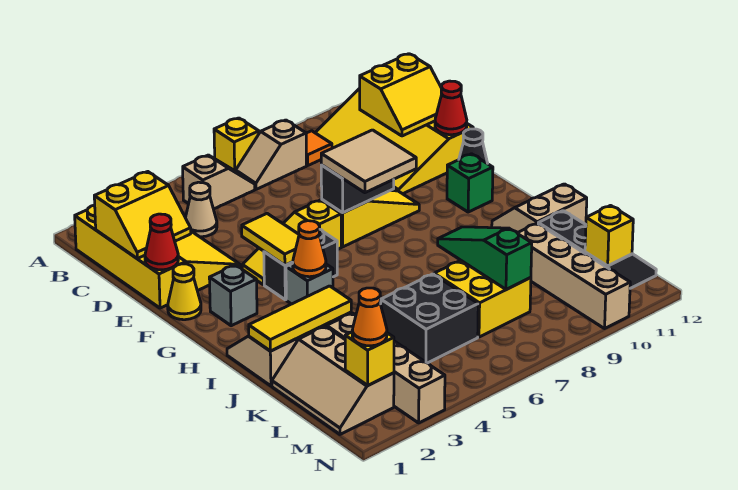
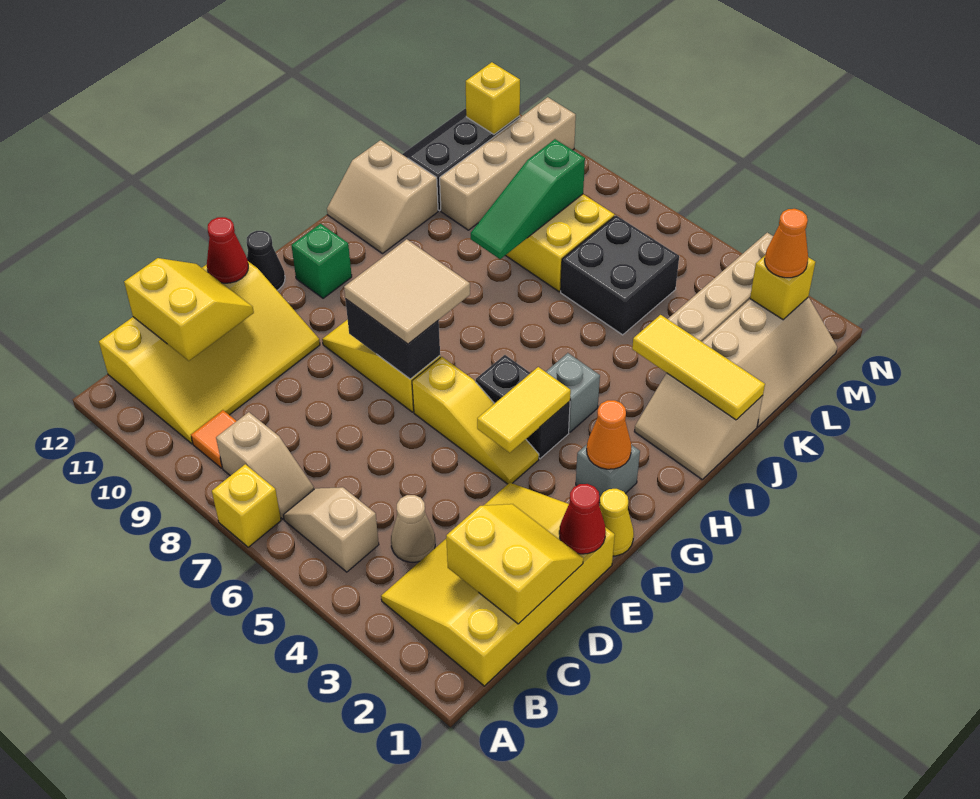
orange 1x1 cone [293,221,326,277] -> orange 1x1 cone moved to [587,400,631,469]

